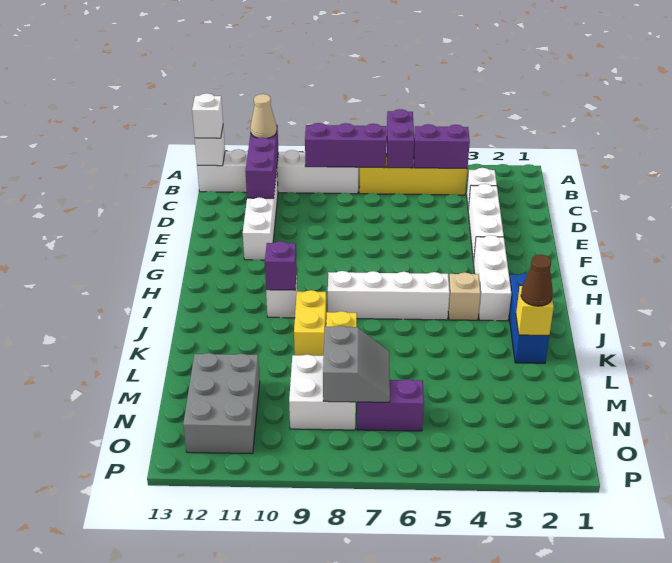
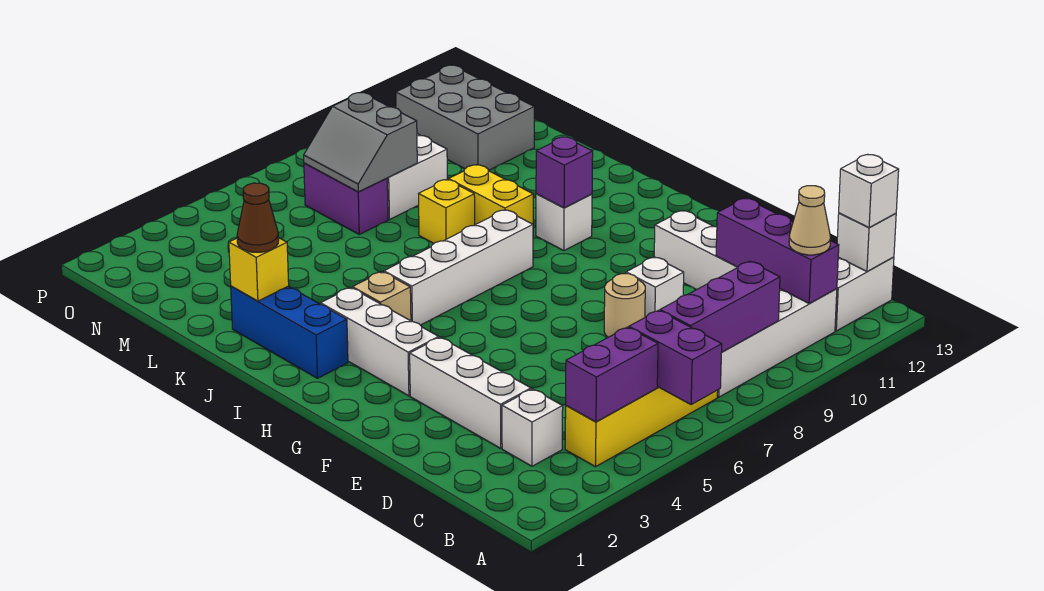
none -> tan 1x1 round brick [604,274,645,337]
none -> white 1x1 brick [626,257,684,317]
purple 1x2 brick [357,379,424,431] -> purple 1x2 brick turned to [304,163,388,234]

